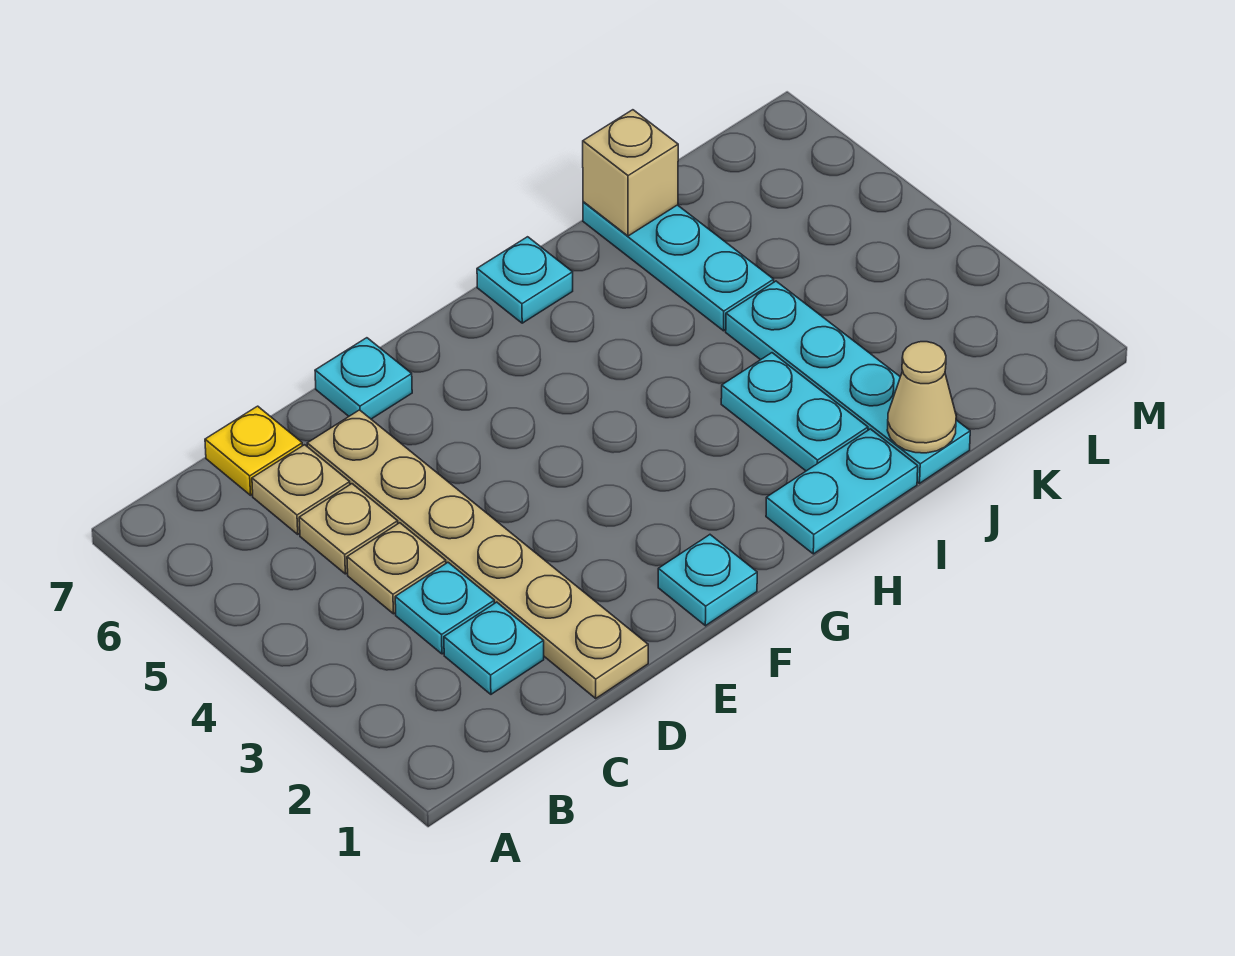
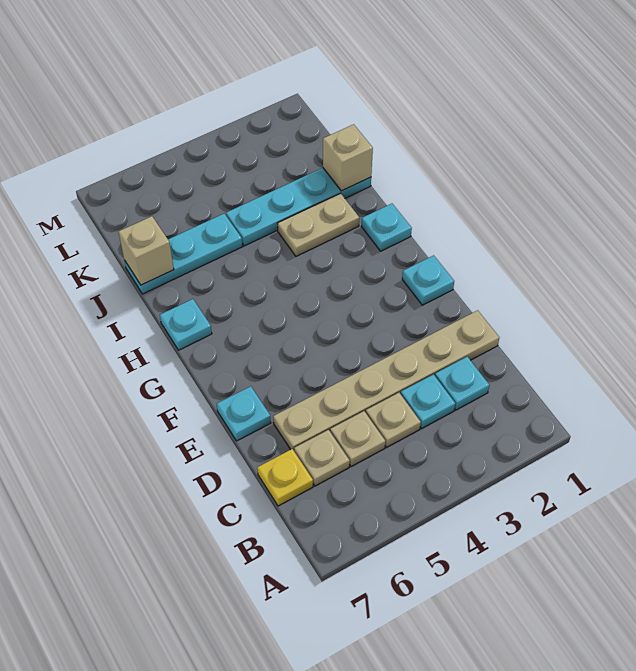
cyan 1x2 plate [766,429,918,554] -> cyan 1x1 plate [361,204,412,251]
cyan 1x2 plate [721,353,868,471] -> tan 1x2 plate [277,193,359,256]
tan 1x1 cone [887,342,956,453] -> tan 1x1 brick [323,124,373,191]

